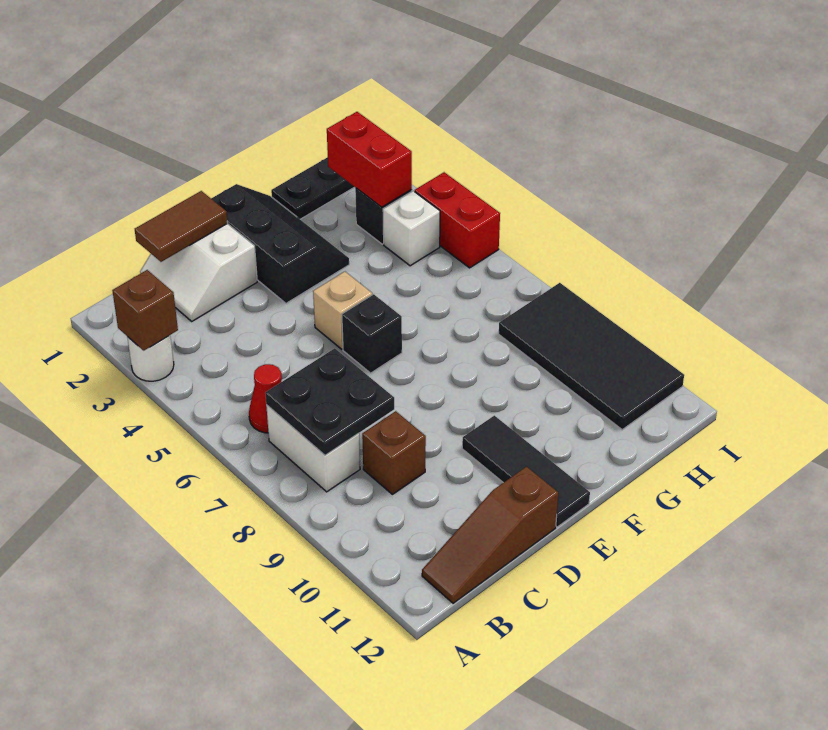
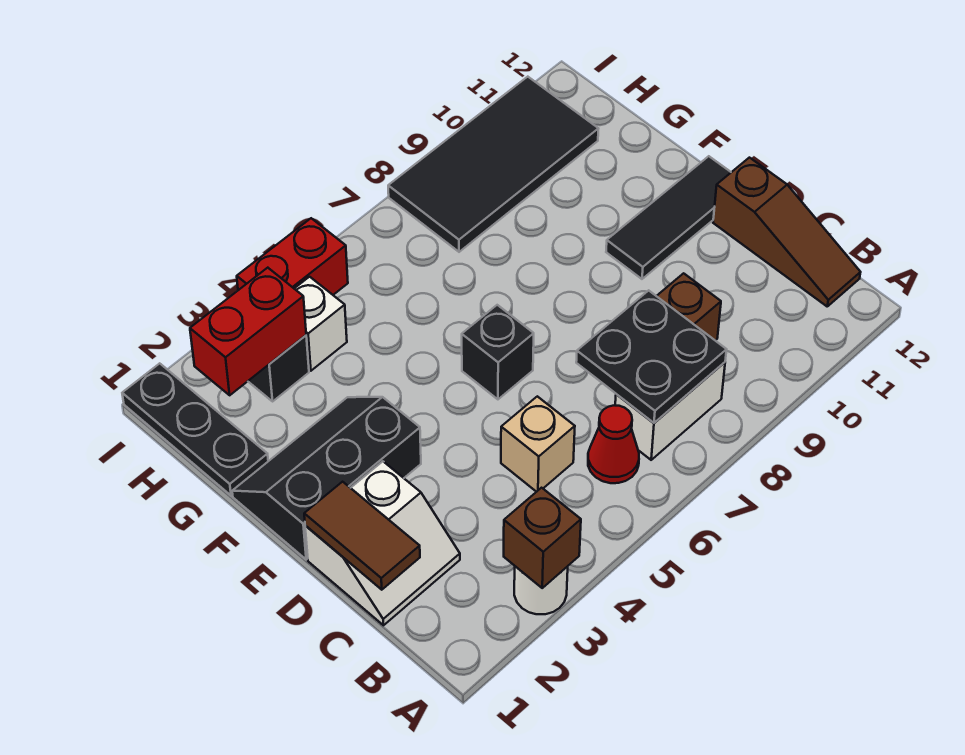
tan 1x1 brick [313,271,372,349] -> tan 1x1 brick moved to [501,396,575,492]

